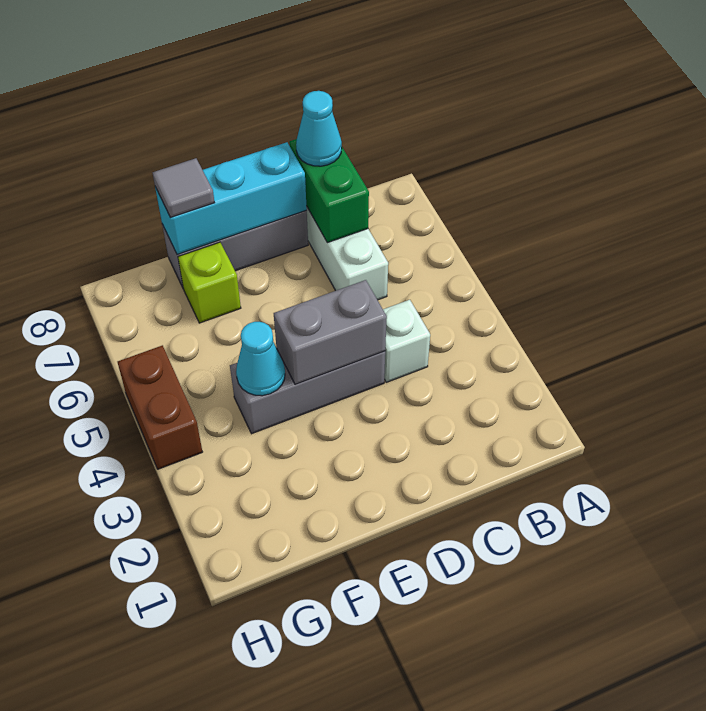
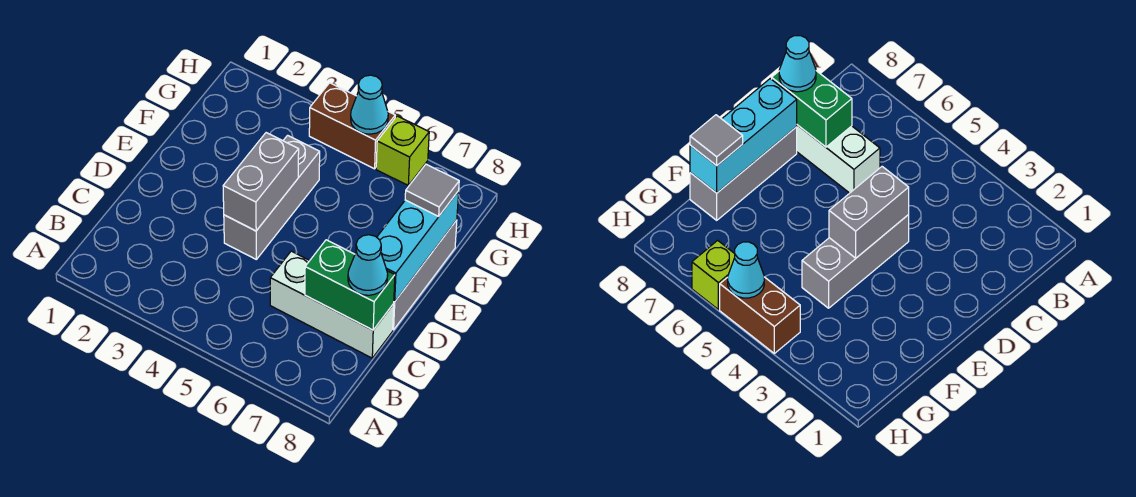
white 1x1 brick [383,300,430,382] -> none
cyan 1x1 cone [236,322,285,396] -> cyan 1x1 cone moved to [351,75,388,134]
lime 1x1 brick [178,242,241,323] -> lime 1x1 brick moved to [376,116,429,185]

